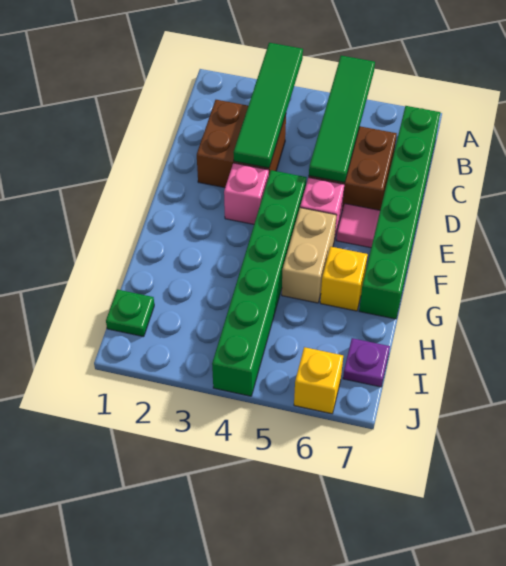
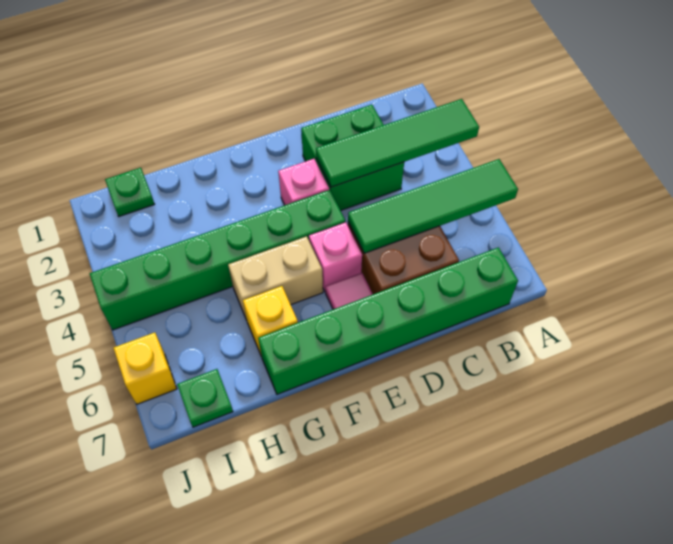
brown 2x2 brick [197,100,286,188] -> green 2x2 brick [301,105,404,211]
purple 1x1 plate [343,338,390,387] -> green 1x1 plate [177,369,233,427]

